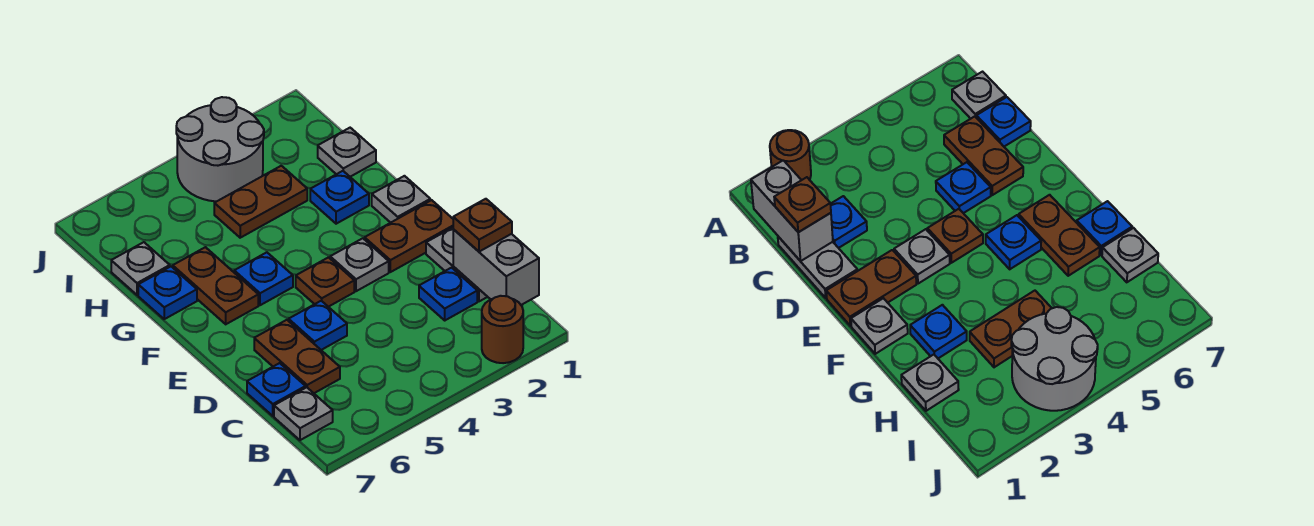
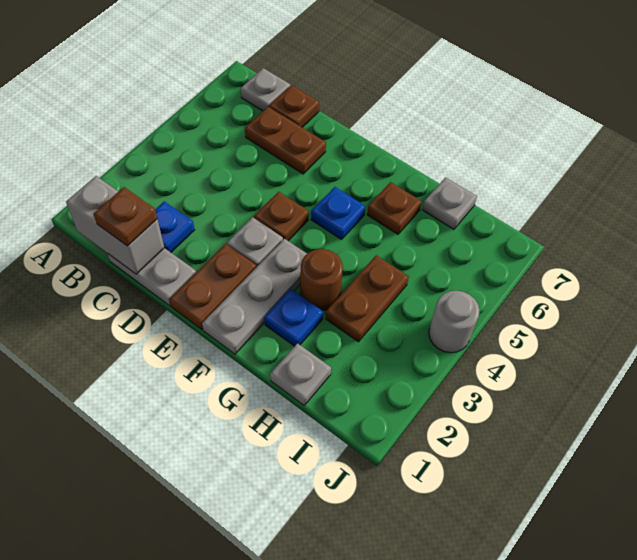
brown 1x1 round brick [482,296,523,363] -> brown 1x1 round brick moved to [300,249,343,310]
blue 1x1 plate [247,363,306,416] -> brown 1x1 plate [269,85,319,127]
blue 1x1 plate [289,301,347,350] -> none
grey 1x1 plate [372,176,430,223] -> grey 1x3 plate [202,238,307,354]
brown 1x2 plate [173,247,258,324] -> brown 1x1 plate [367,182,422,234]
blue 1x1 plate [138,267,197,319] -> none
grey 2x2 round brick [176,97,264,201] -> grey 1x1 round brick [429,291,480,353]

